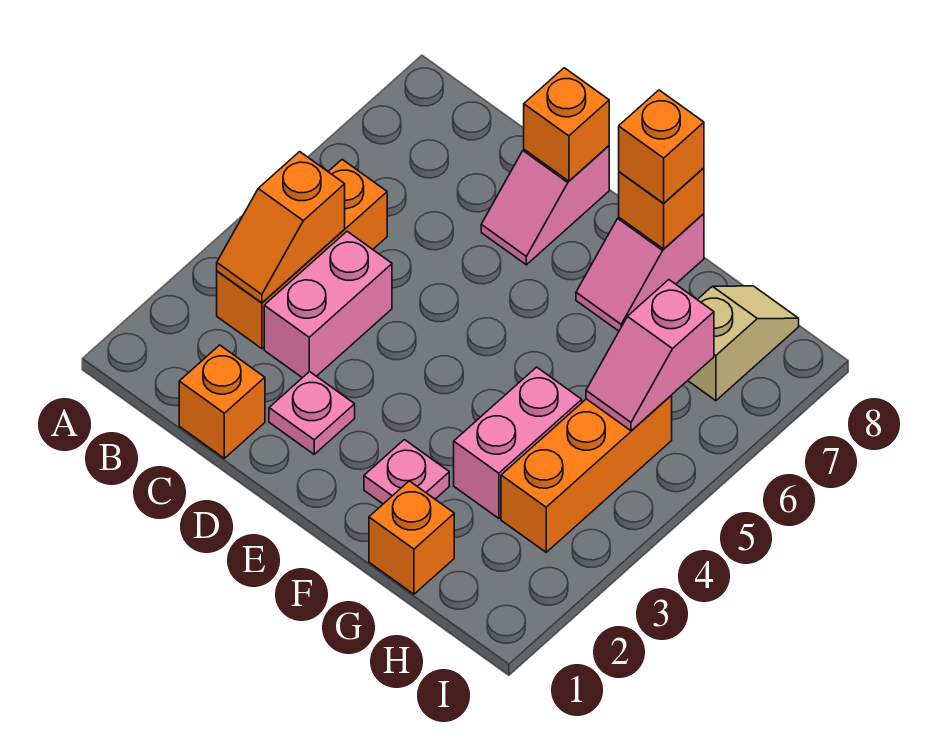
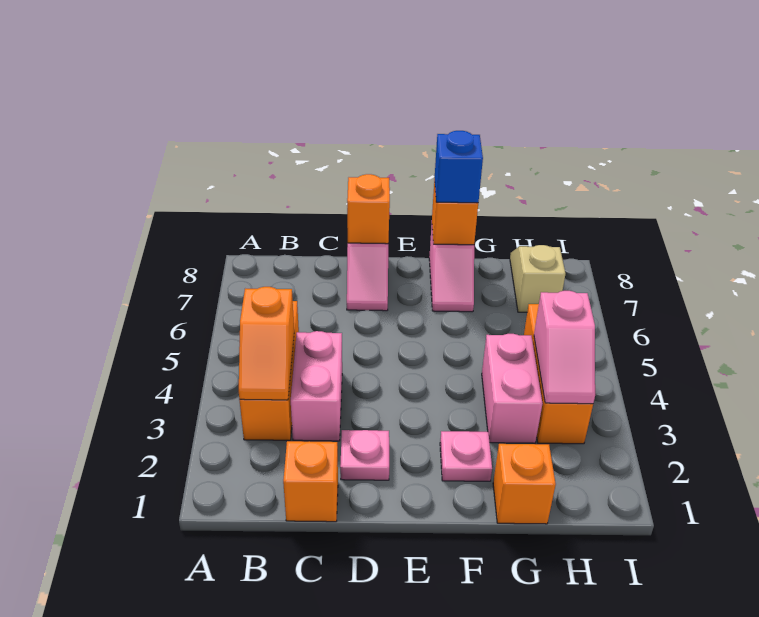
orange 1x1 brick [619,90,704,203] -> blue 1x1 brick [435,131,483,203]
pink 1x2 slope [586,280,714,431] -> pink 1x2 slope moved to [534,291,595,404]

